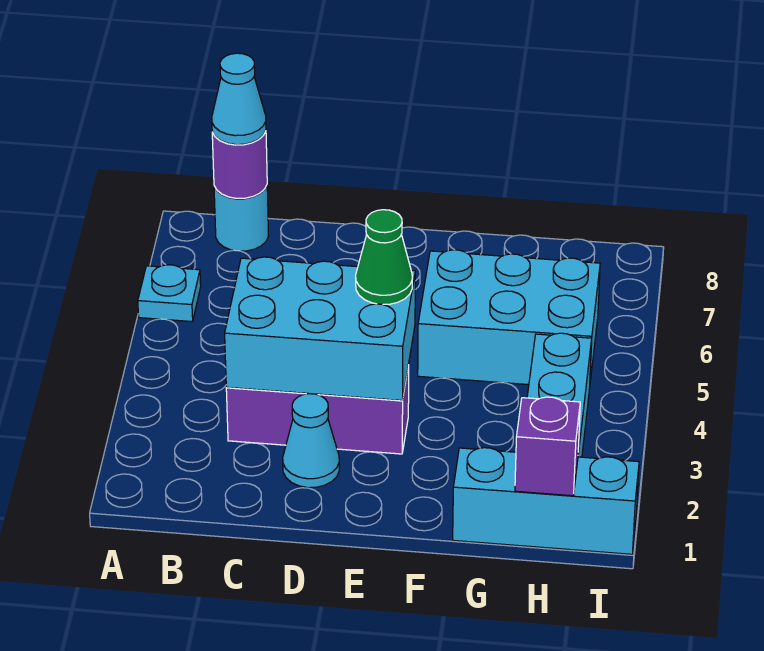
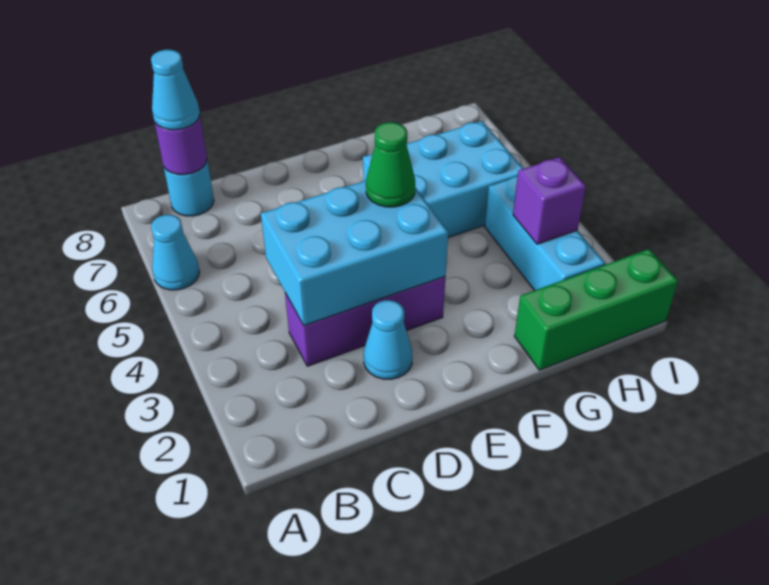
cyan 1x1 plate [138,265,201,322] -> cyan 1x1 cone [151,215,200,290]
cyan 1x3 brick [453,448,639,554] -> green 1x3 brick [515,249,678,370]
purple 1x1 brick [515,397,580,496] -> purple 1x1 brick moved to [513,157,586,244]

